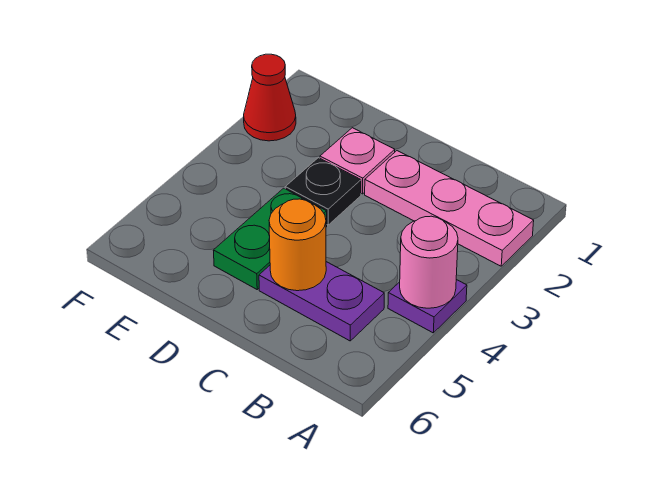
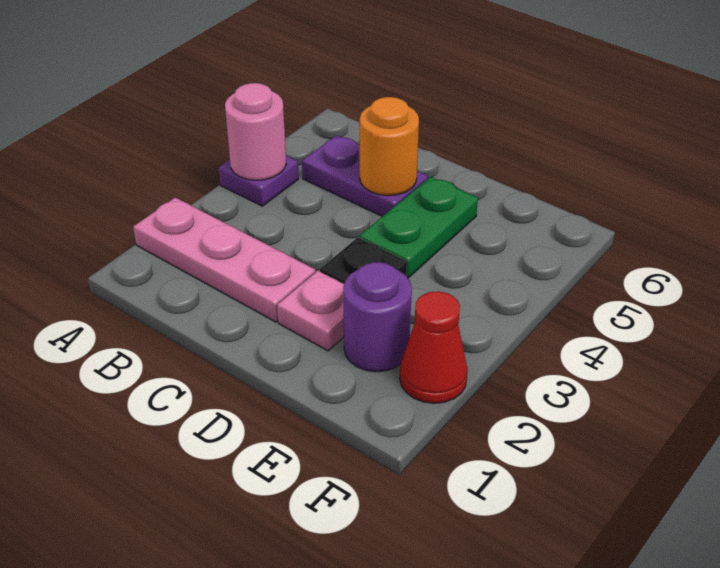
none -> purple 1x1 round brick [343,262,412,372]

